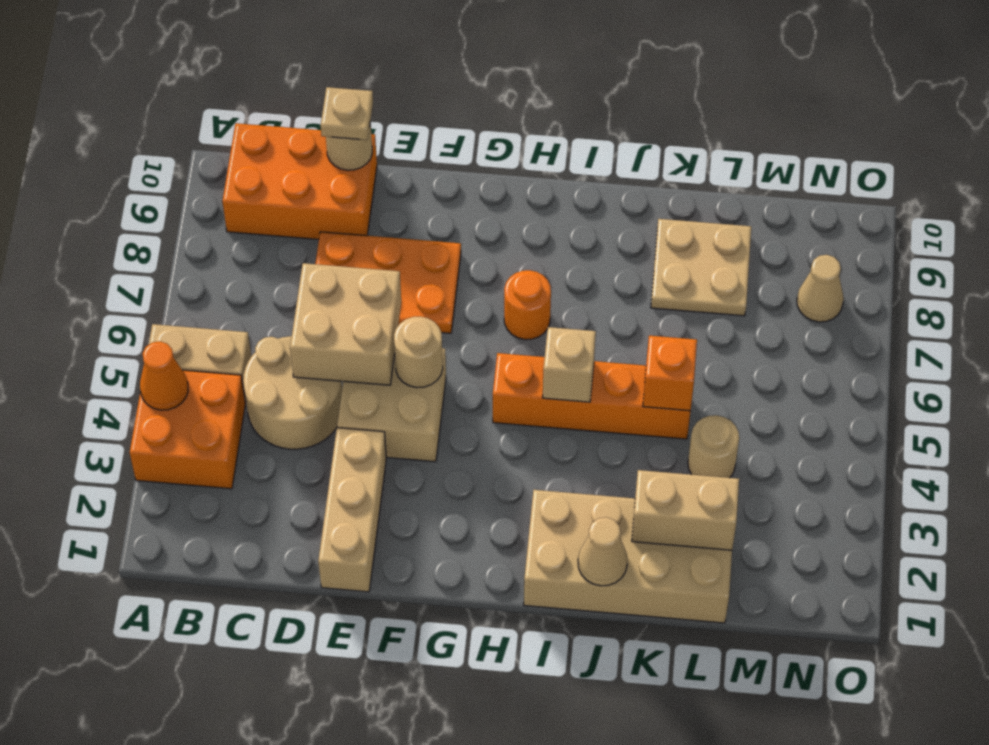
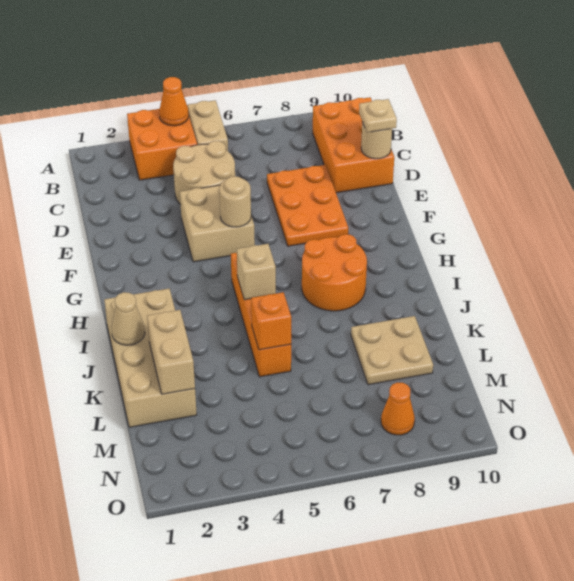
tan 2x2 brick [290,263,401,385] -> none
tan 1x3 brick [318,428,386,592] -> none
orange 1x1 round brick [504,270,551,340] -> orange 2x2 round brick [302,234,367,311]
tan 1x1 round brick [688,415,739,478] -> none
tan 1x1 cone [797,255,844,322] -> orange 1x1 cone [381,382,415,435]

